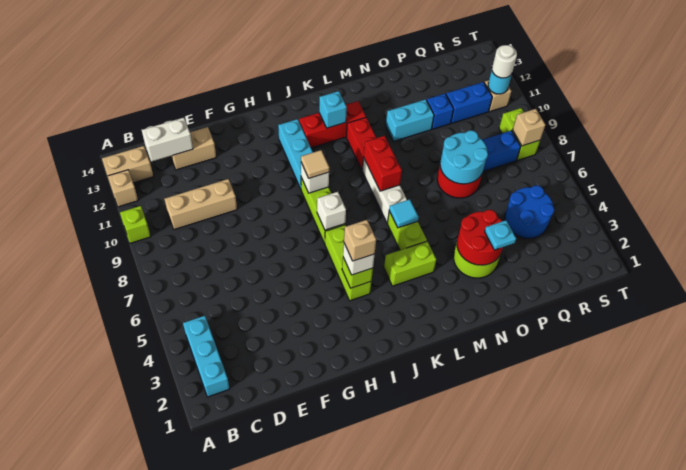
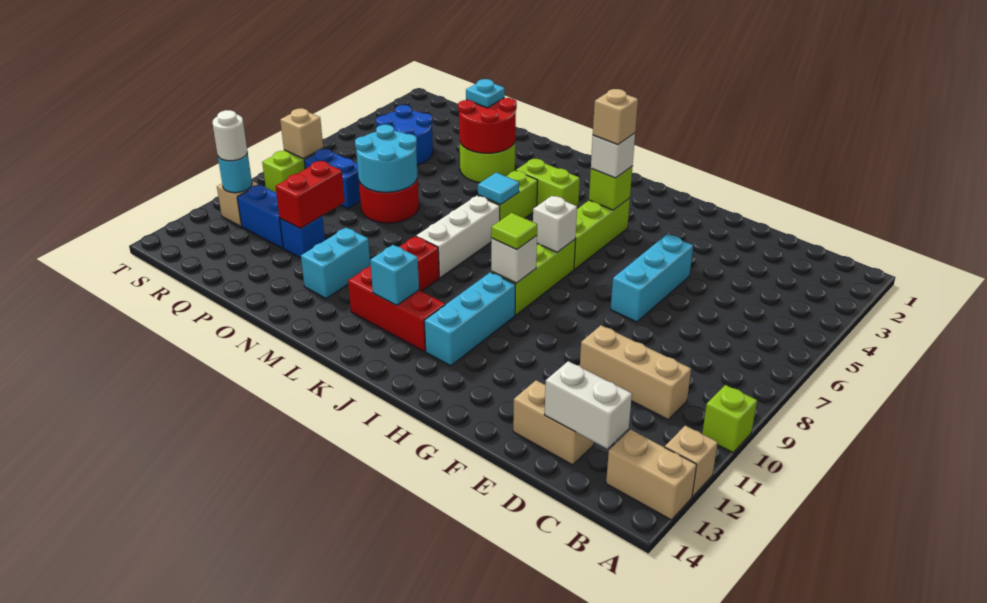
cyan 1x3 brick [183,316,230,397] -> cyan 1x3 brick moved to [611,234,693,322]
tan 1x1 tile [301,150,329,178] -> lime 1x1 tile [491,213,537,250]
red 1x2 brick [364,136,402,191] -> red 1x2 brick moved to [275,161,345,229]
cyan 1x2 brick [386,99,434,141] -> cyan 1x2 brick turned to [301,228,370,298]

